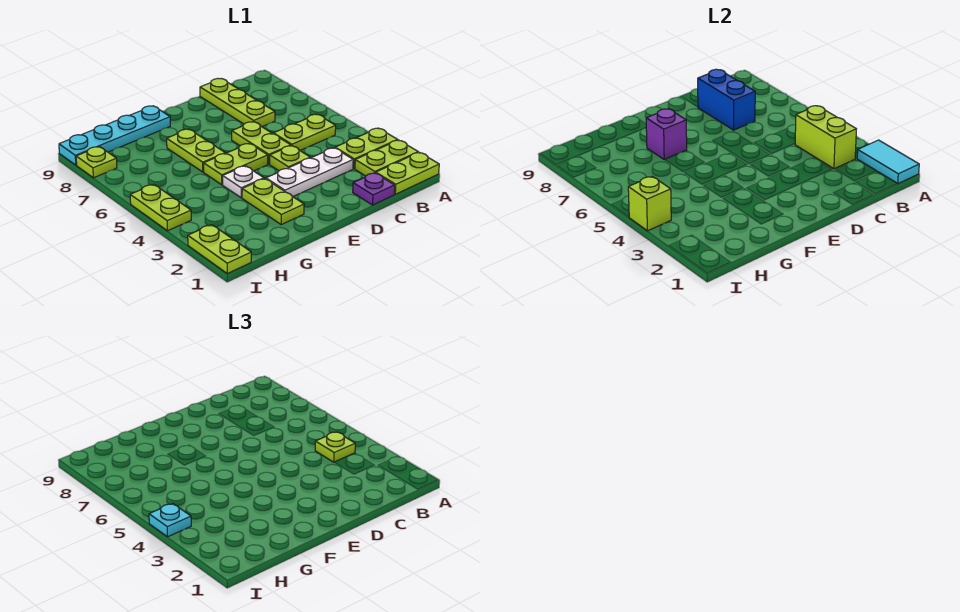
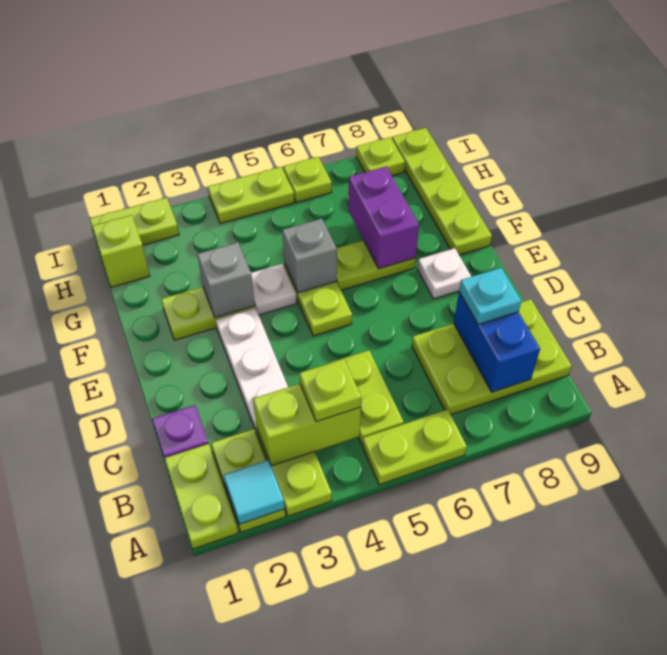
cyan 1x2 tile [857,140,919,184] -> cyan 1x1 tile [223,460,285,524]
lime 1x3 plate [200,79,275,127] -> lime 2x3 plate [412,299,572,415]
blue 1x2 brick [698,69,755,130] -> blue 1x2 brick turned to [454,292,540,392]
lime 1x1 plate [270,146,310,171] -> lime 1x1 plate moved to [283,157,332,202]
lime 1x2 plate [232,122,291,164] -> lime 1x2 plate moved to [362,409,467,485]
none -> white 1x1 plate [417,248,471,299]
none -> grey 1x1 brick [197,242,255,318]
none -> grey 1x1 brick [283,219,337,293]
purple 1x1 brick [646,109,687,160] -> purple 1x2 brick [348,166,419,269]
cyan 1x4 plate [59,106,170,165] -> lime 1x4 plate [392,128,492,255]
lime 1x1 brick [628,176,671,231] -> lime 1x1 brick moved to [92,215,150,287]
cyan 1x1 plate [149,503,191,537] -> cyan 1x1 plate moved to [459,268,521,325]

